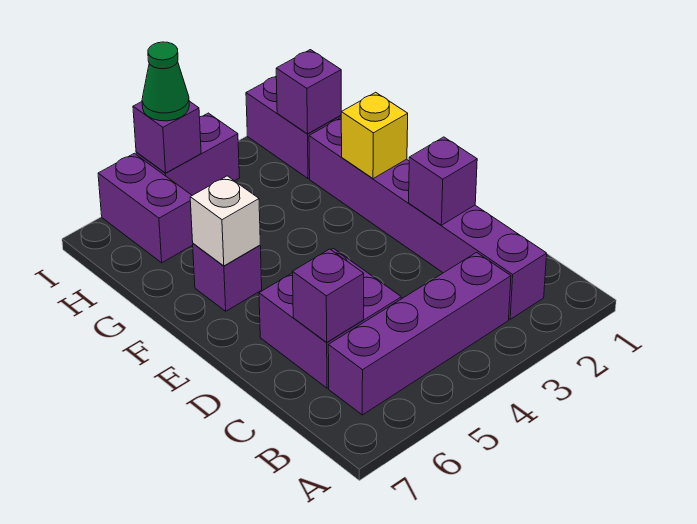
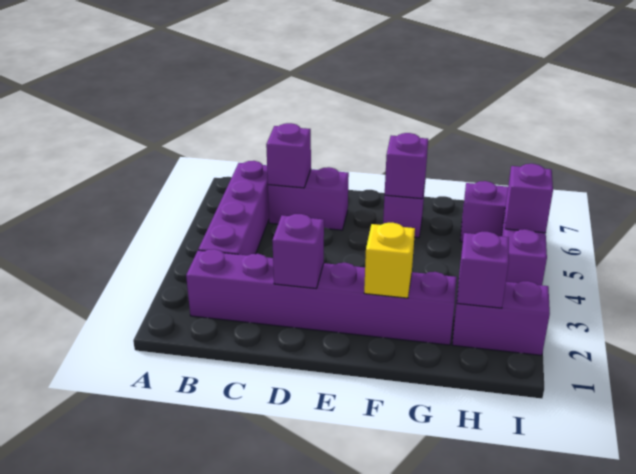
purple 2x2 brick [259,249,401,388] -> purple 1x2 brick [268,167,349,230]
white 1x1 brick [190,176,260,266] -> purple 1x1 brick [385,133,428,199]
green 1x1 cone [142,42,189,121] -> none

